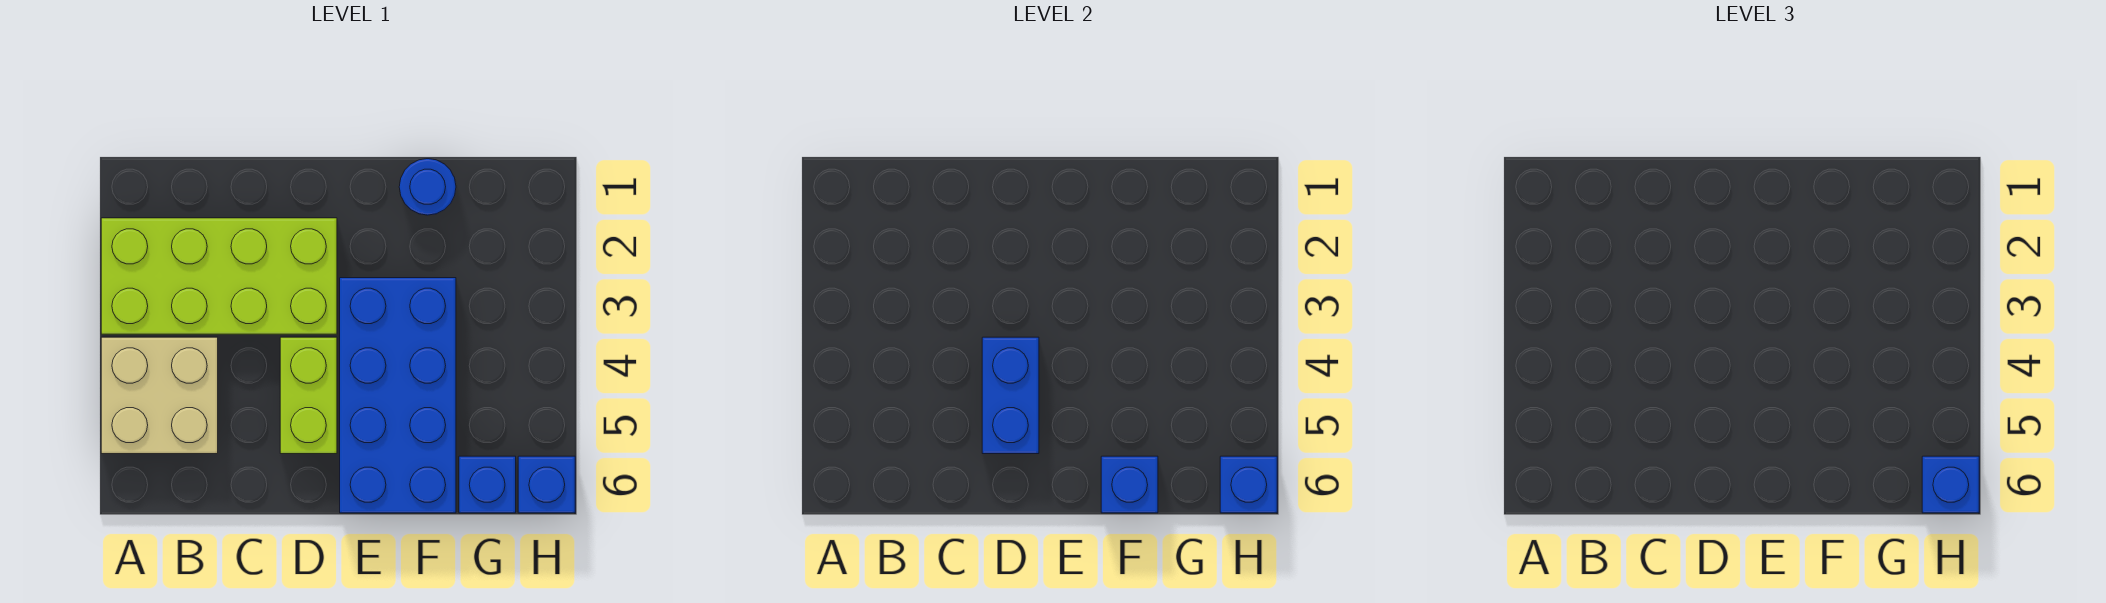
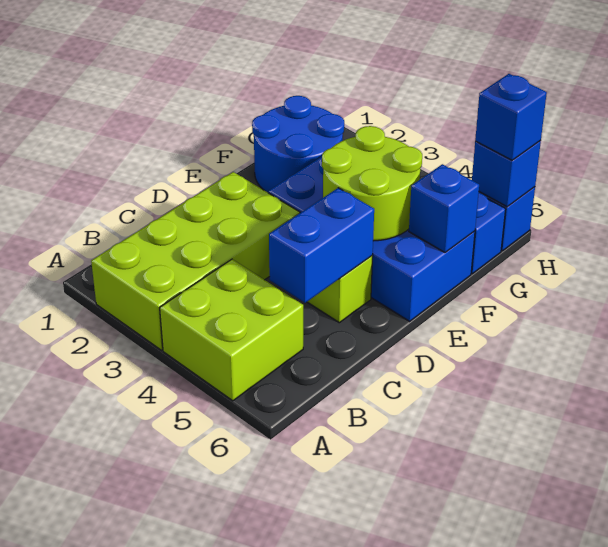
tan 2x2 brick [101,337,218,454] -> lime 2x2 brick [160,259,303,401]
blue 1x2 brick [982,337,1039,454] -> blue 1x2 brick turned to [269,188,374,303]
none -> lime 2x2 round brick [322,126,422,241]
blue 1x1 round brick [399,159,456,215] -> blue 2x2 round brick [252,96,344,192]

